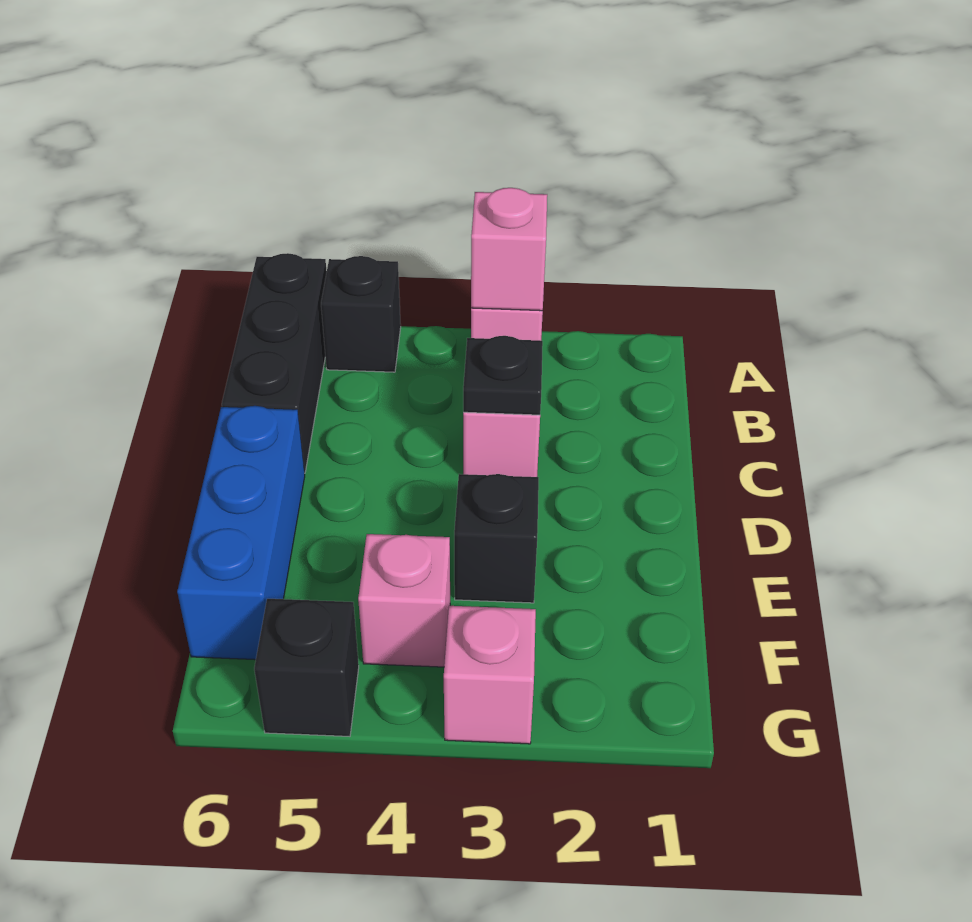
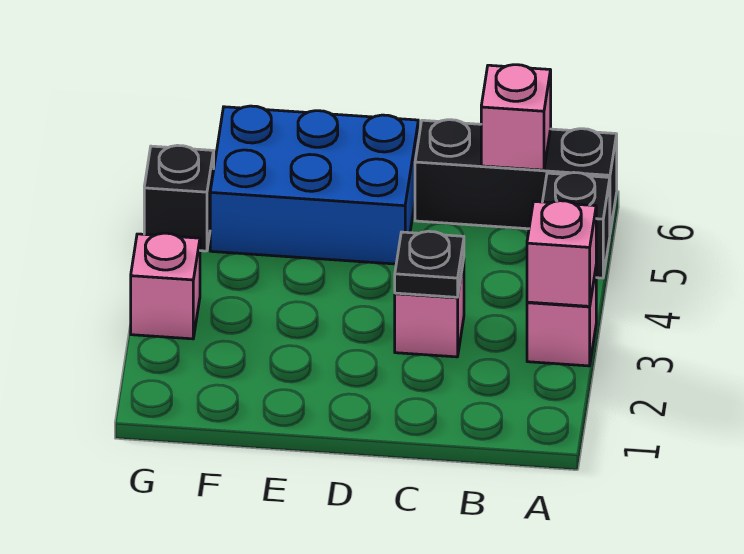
blue 1x3 brick [177,406,305,660] -> blue 2x3 brick [210,106,418,264]
black 1x1 brick [454,474,539,603] -> none
pink 1x1 brick [358,534,450,667] -> pink 1x1 brick moved to [481,65,551,170]

